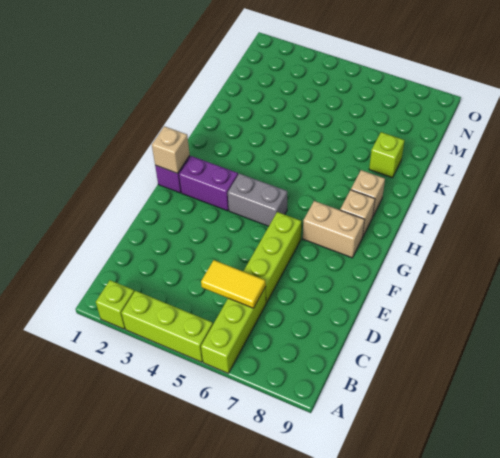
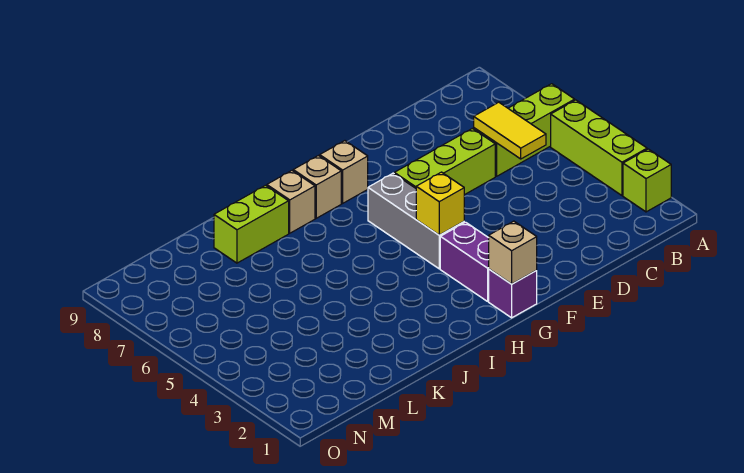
grey 1x2 brick [228,174,287,226] -> grey 1x3 brick [368,173,464,269]
none -> yellow 1x1 brick [416,172,464,235]
tan 1x2 brick [303,201,365,258] -> tan 1x1 brick [320,141,368,203]
lime 1x1 brick [369,132,405,178] -> lime 1x2 brick [214,185,289,263]

